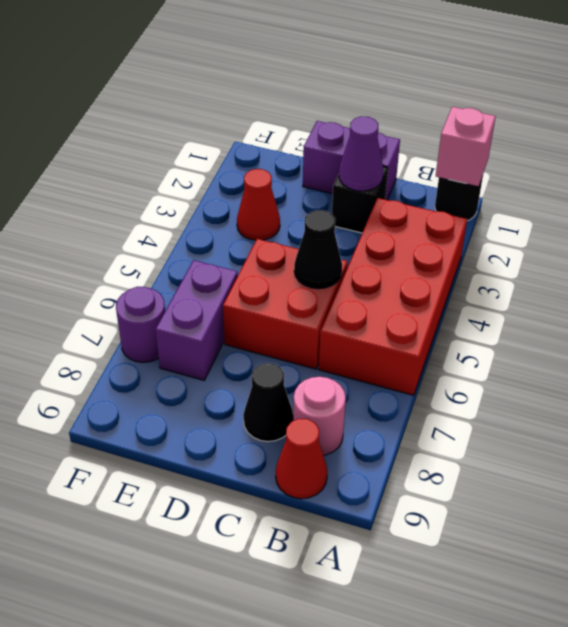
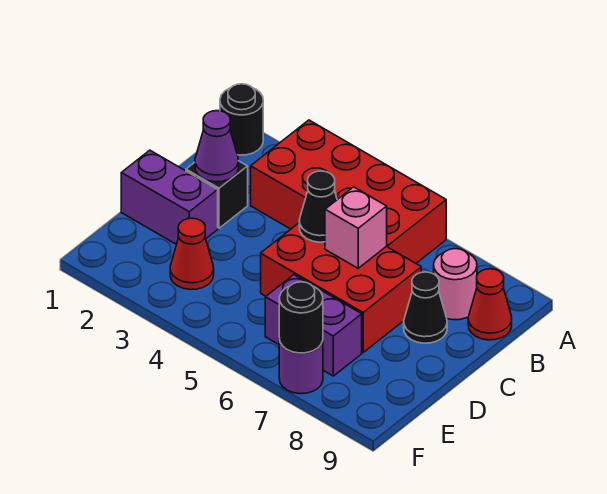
pink 1x1 brick [436,107,496,186] -> pink 1x1 brick moved to [325,187,387,268]
purple 1x2 brick [303,121,400,200] -> purple 1x2 brick turned to [121,150,218,244]
red 2x2 brick [223,239,348,369] -> red 2x3 brick [261,223,421,352]
none -> black 1x1 round brick [279,282,323,353]

